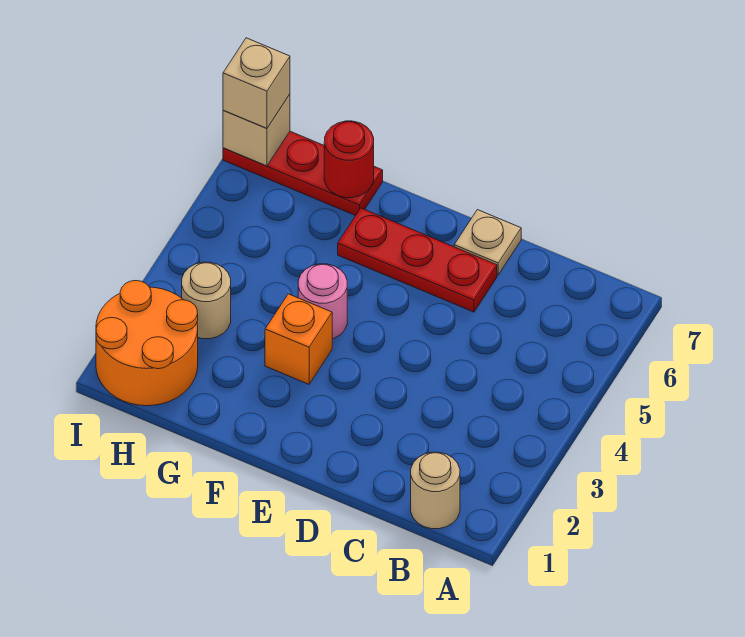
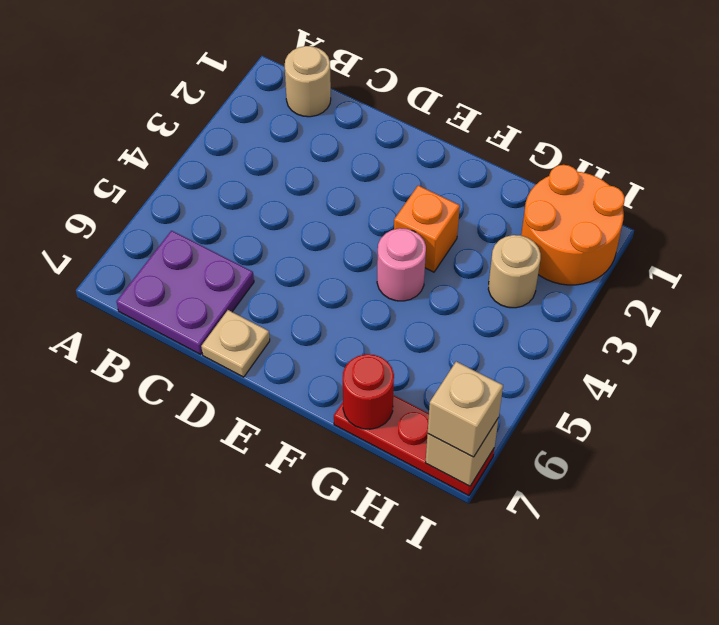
none -> purple 2x2 plate [116,231,254,354]
red 1x3 plate [338,208,497,312] -> none

